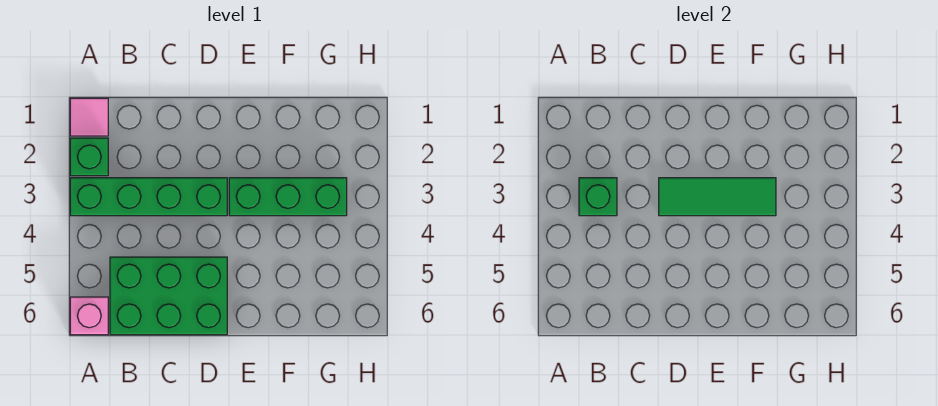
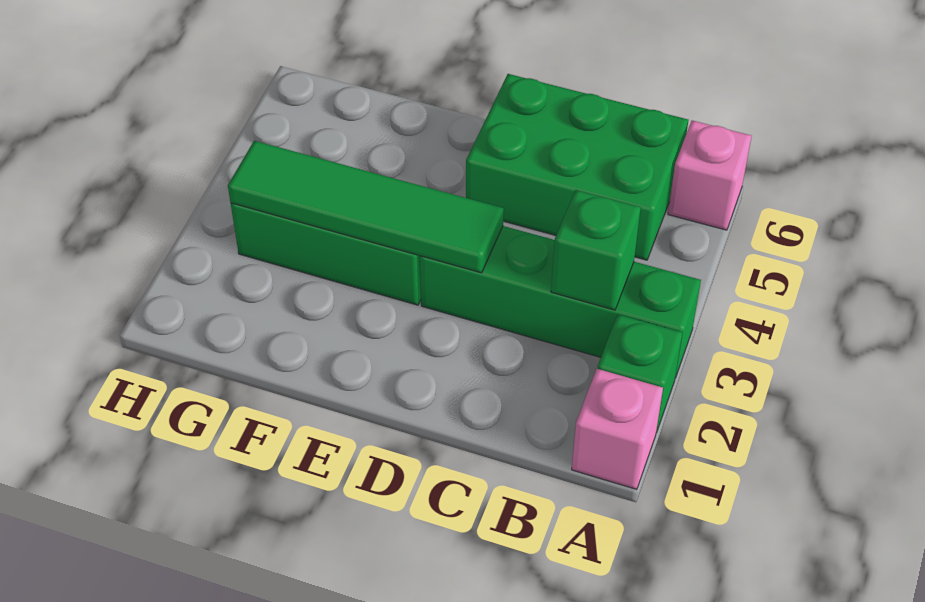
pink 1x1 tile [70,98,108,136] -> pink 1x1 brick [572,369,663,489]
green 1x3 tile [659,178,776,216] -> green 1x4 tile [228,141,504,273]

